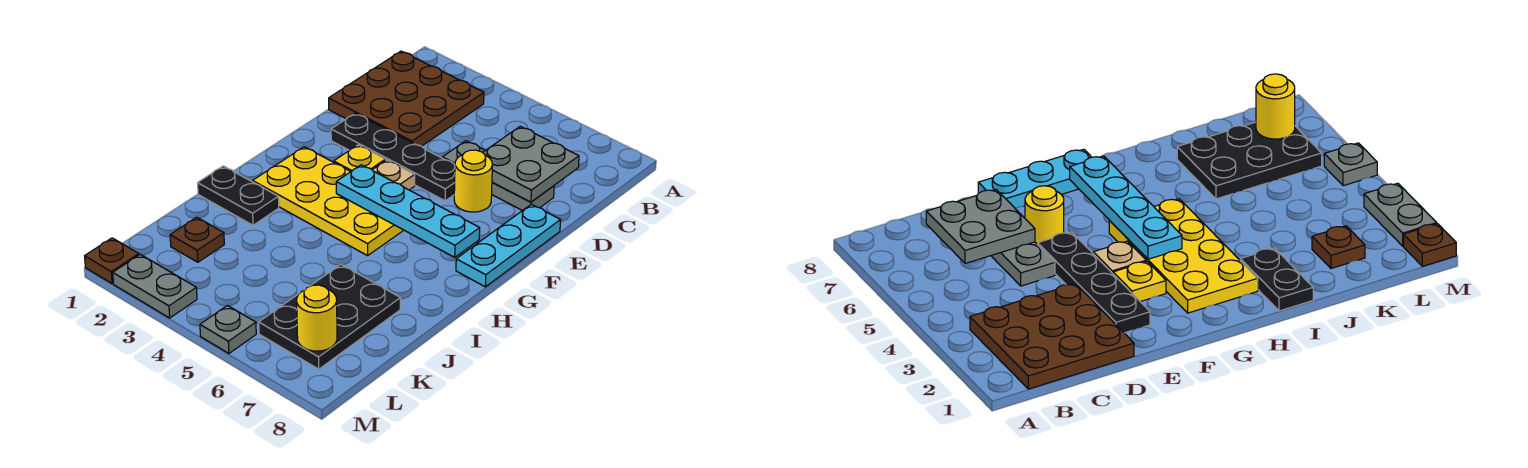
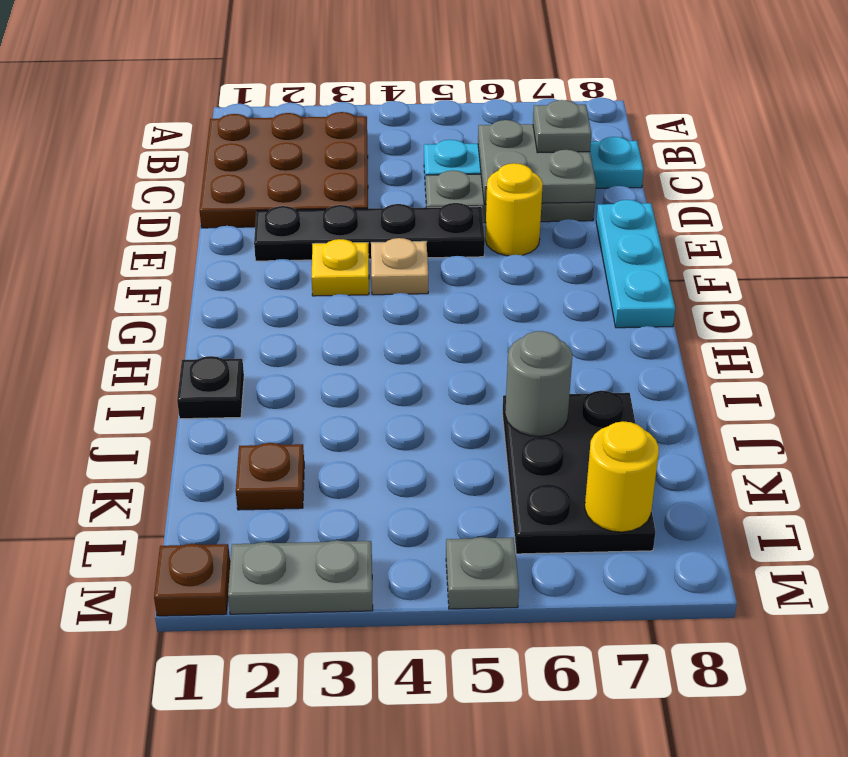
none -> grey 1x1 plate [533,100,592,153]
yellow 2x4 plate [253,147,404,256] -> none
cyan 1x4 plate [336,165,480,257] -> cyan 1x4 plate moved to [424,137,644,191]
black 1x2 plate [198,166,279,225] -> black 1x1 plate [177,356,244,419]
none -> grey 1x1 round brick [505,331,572,436]

